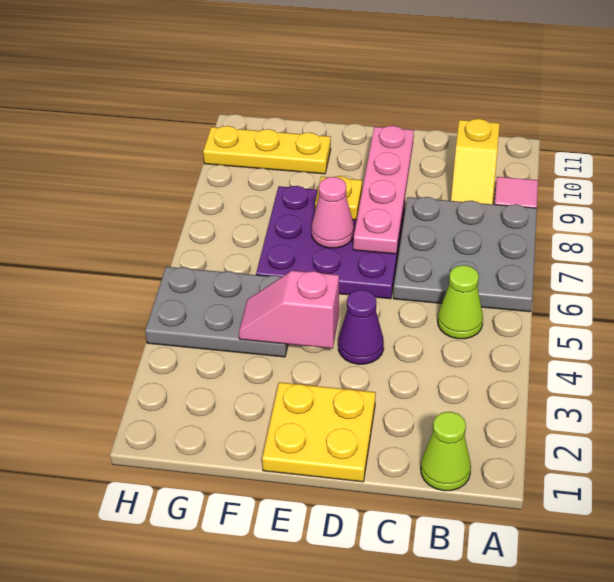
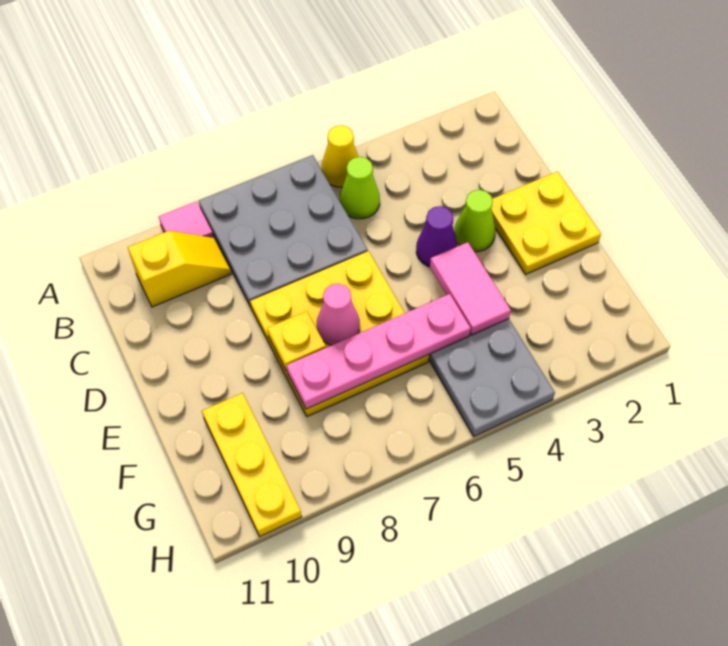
none -> yellow 1x1 cone [322,125,358,187]
lime 1x1 cone [421,412,471,491] -> lime 1x1 cone moved to [454,190,495,252]
purple 3x3 plate [256,186,405,299] -> yellow 3x3 plate [250,251,429,417]
pink 1x4 plate [353,126,414,254] -> pink 1x4 plate moved to [286,294,471,409]
pink 1x2 slope [239,271,339,349] -> pink 1x2 tile [430,242,511,335]

